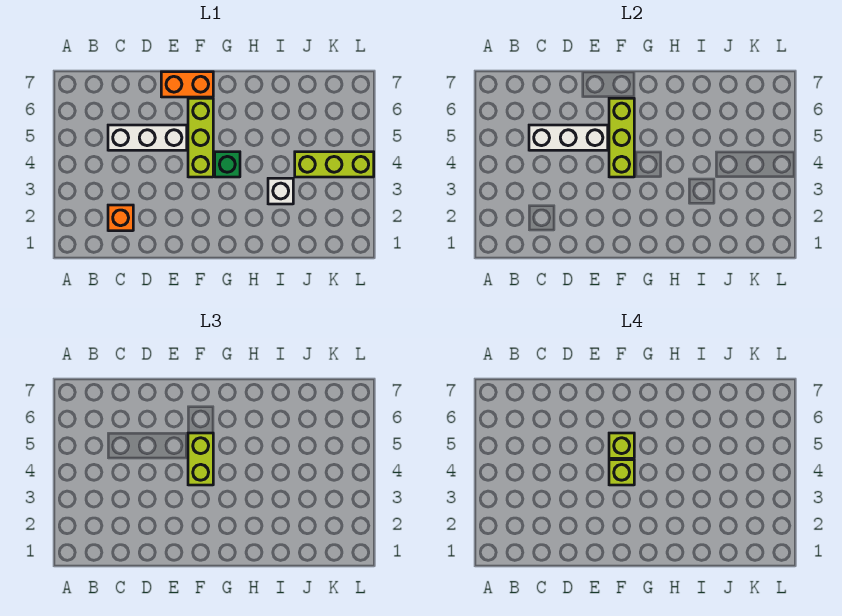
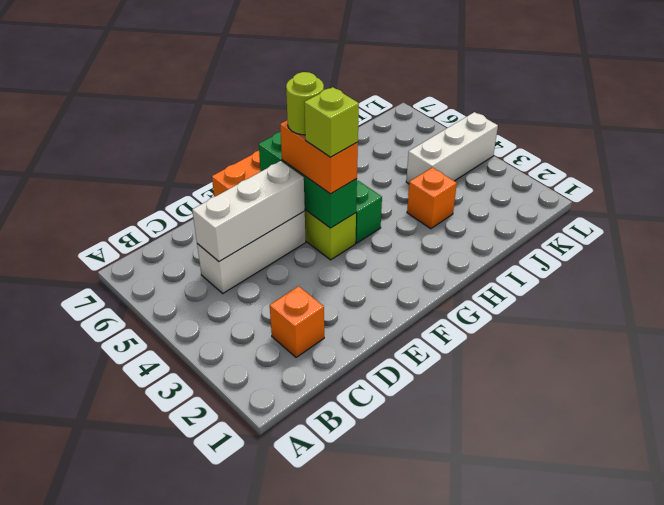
lime 1x3 brick [609,98,634,177] -> green 1x3 brick [259,132,357,228]
lime 1x2 brick [188,433,213,485] -> orange 1x2 brick [280,121,358,194]
lime 1x1 brick [609,433,634,458] -> lime 1x1 round brick [286,72,324,135]
white 1x1 brick [268,178,293,204] -> orange 1x1 brick [407,167,457,229]
lime 1x3 brick [295,152,374,177] -> white 1x3 brick [406,112,498,184]

